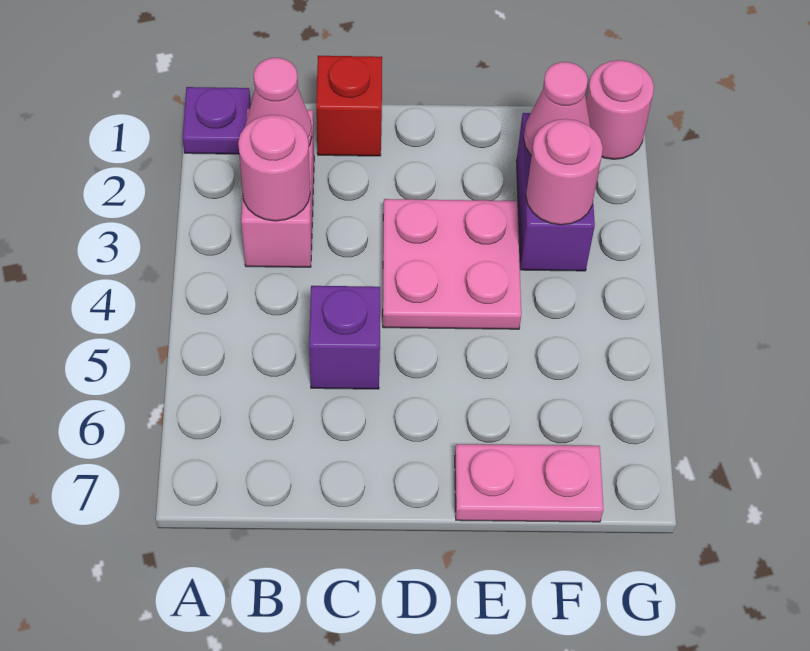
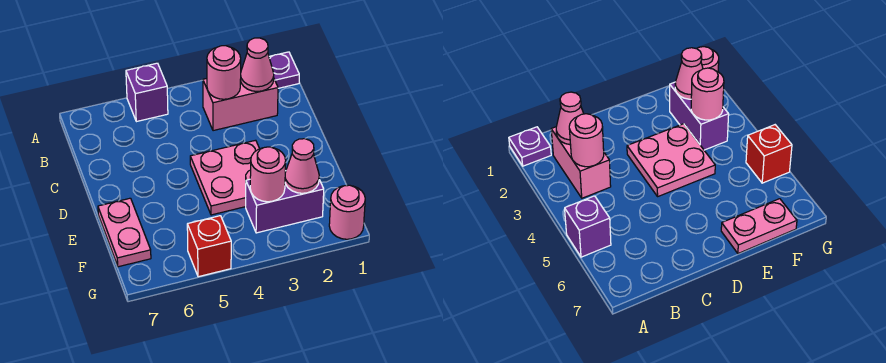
red 1x1 brick [316,56,382,156] -> red 1x1 brick moved to [187,216,231,277]
purple 1x1 brick [309,286,380,389] -> purple 1x1 brick moved to [126,63,168,122]

